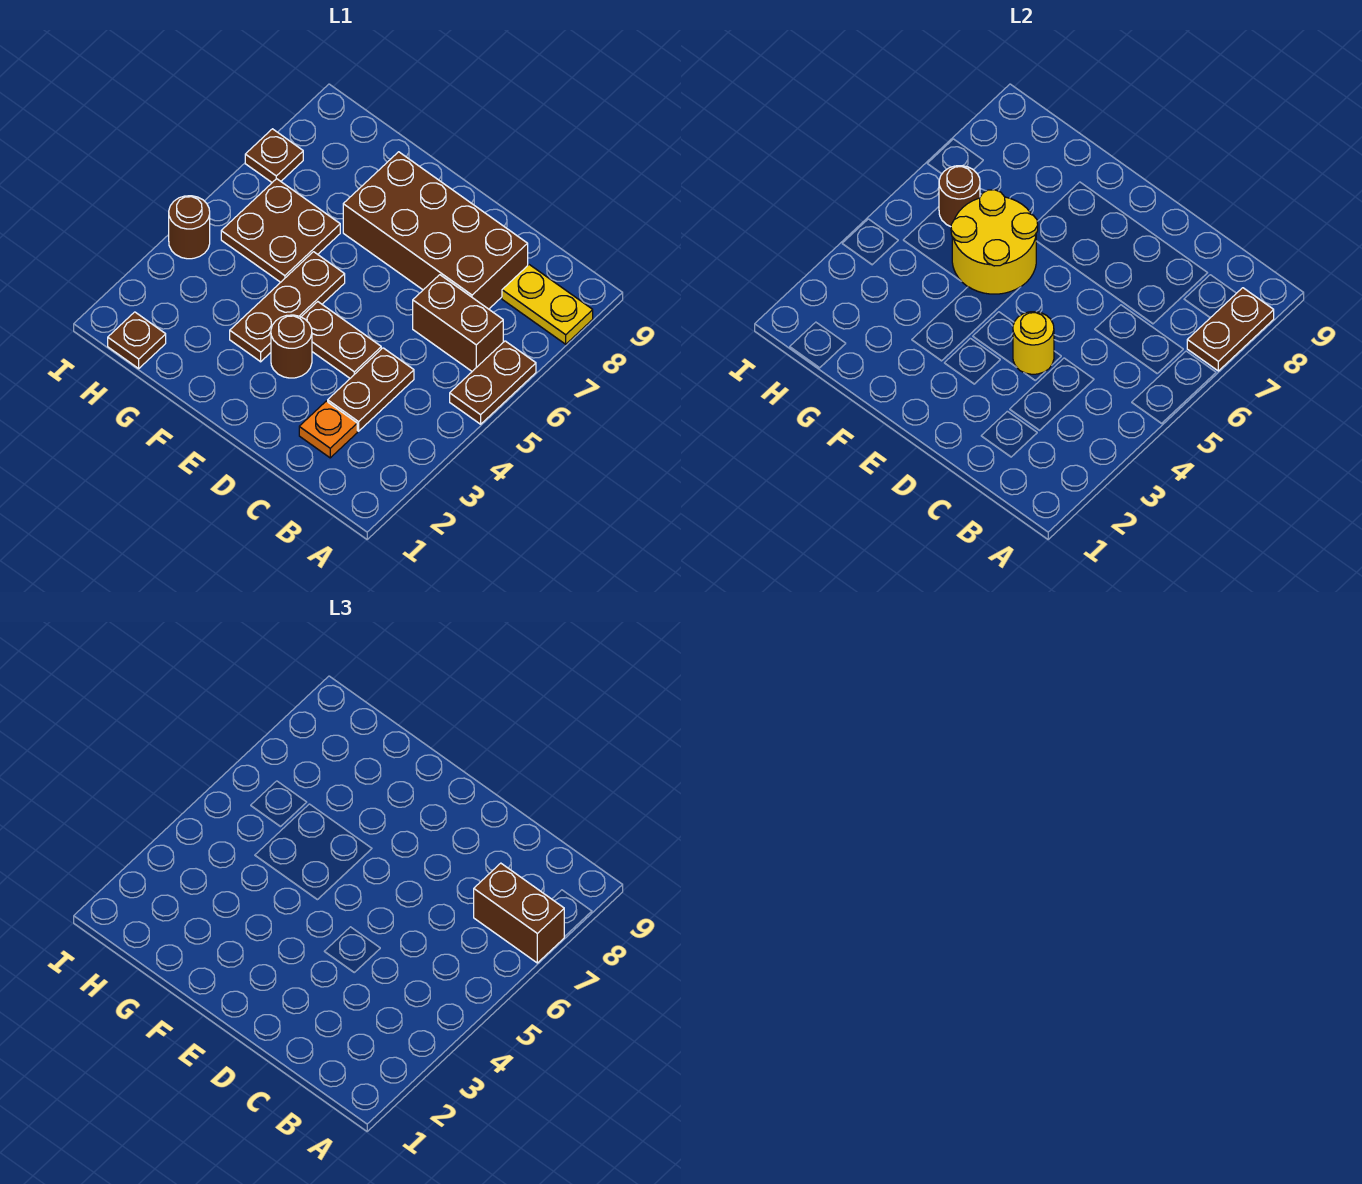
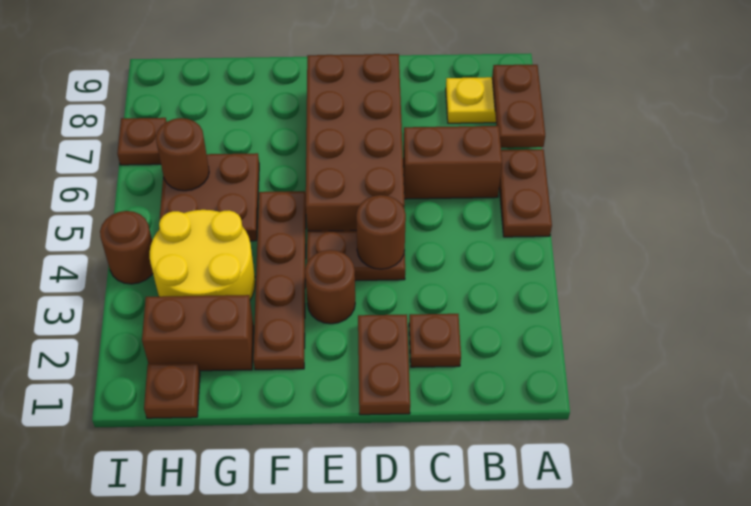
brown 1x2 brick [474,863,564,963] -> brown 1x2 brick moved to [142,295,254,371]
orange 1x1 plate [299,401,357,458] -> brown 1x1 plate [409,314,461,367]
brown 1x2 plate [328,348,414,431] -> brown 1x2 plate moved to [358,314,410,415]
brown 2x4 brick [343,152,528,309] -> brown 2x4 brick turned to [305,54,405,231]
yellow 1x1 round brick [1013,312,1054,374] -> brown 1x1 round brick [356,195,406,269]
brown 1x3 plate [230,252,345,362] -> brown 1x4 plate [253,191,306,370]
yellow 2x2 round brick [951,190,1038,294] -> yellow 2x2 round brick moved to [150,210,255,300]

